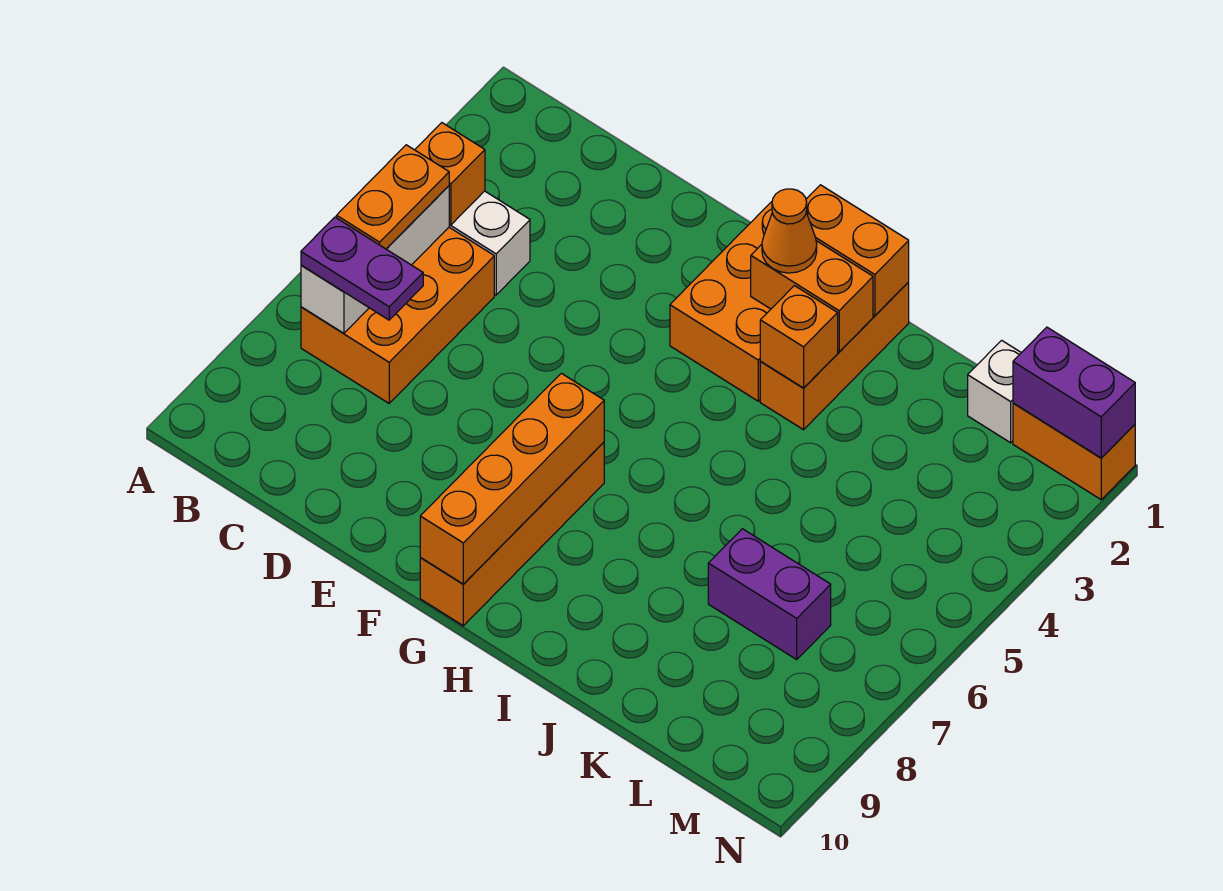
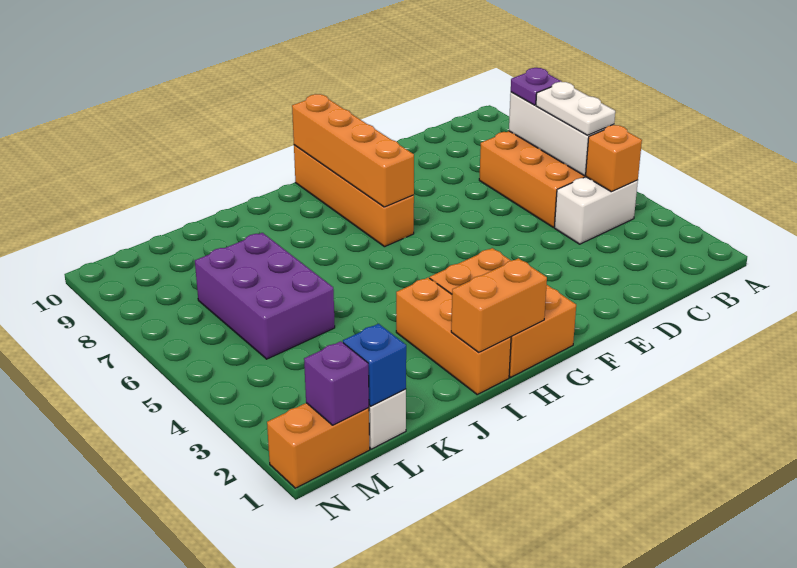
orange 1x2 plate [336,145,449,249] -> white 1x2 plate [536,82,615,135]
purple 1x2 plate [301,217,423,320] -> purple 1x1 plate [511,68,562,105]
orange 1x2 brick [751,241,873,352] -> none
orange 1x1 cone [762,189,817,273] -> none
orange 1x1 brick [760,286,838,388] -> none
purple 1x2 brick [708,529,831,659] -> purple 2x3 brick [195,233,335,359]
none -> blue 1x1 brick [343,324,406,406]
purple 1x2 brick [1013,327,1135,458] -> purple 1x1 brick [304,341,369,425]

